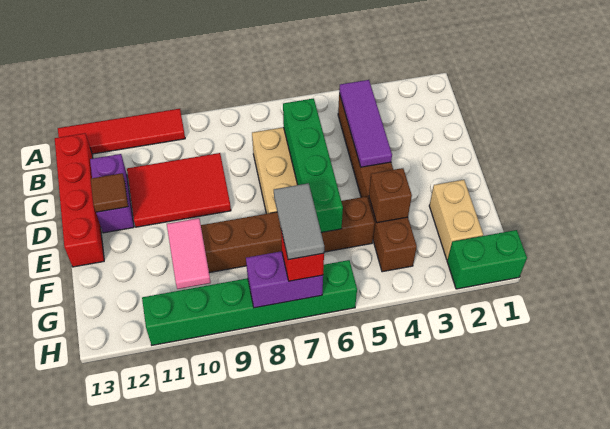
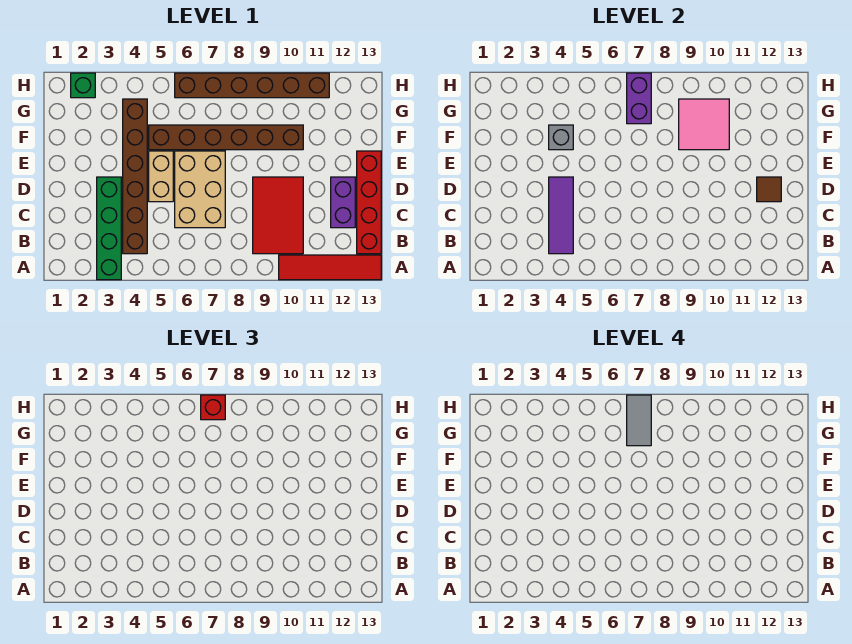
green 1x4 brick [283,98,343,233] -> green 1x4 brick moved to [97,177,121,280]
red 2x3 tile [127,153,231,227] -> red 2x3 tile turned to [253,177,303,254]
tan 1x2 brick [429,180,483,260] -> tan 1x2 brick moved to [149,151,173,202]
brown 1x1 brick [369,168,412,223] -> grey 1x1 brick [549,125,573,150]
pink 1x2 tile [167,218,211,289] -> pink 2x2 tile [679,99,729,150]
green 1x2 brick [447,230,527,289] -> green 1x1 brick [71,73,95,98]
green 1x6 brick [142,260,357,345] -> brown 1x6 brick [175,73,329,98]
purple 1x2 brick [246,251,323,308] -> purple 1x2 brick turned to [627,73,651,124]

